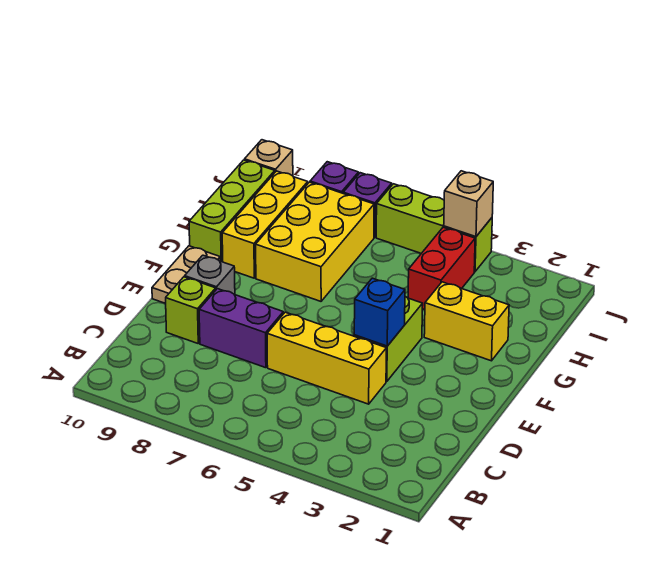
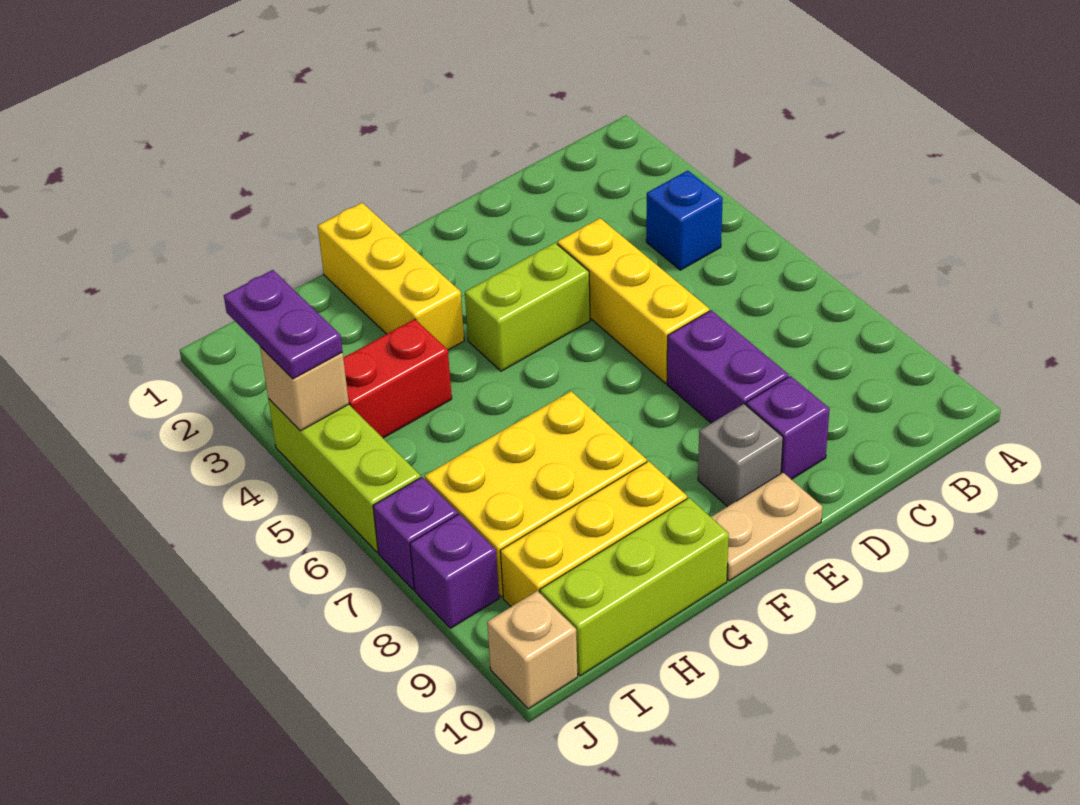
lime 1x1 brick [166,277,216,343] -> purple 1x1 brick [746,376,830,479]
blue 1x1 brick [354,278,405,346] -> blue 1x1 brick moved to [646,171,723,270]
yellow 1x2 brick [424,282,509,361] -> yellow 1x3 brick [318,203,464,350]
none -> purple 1x2 plate [224,270,343,379]

